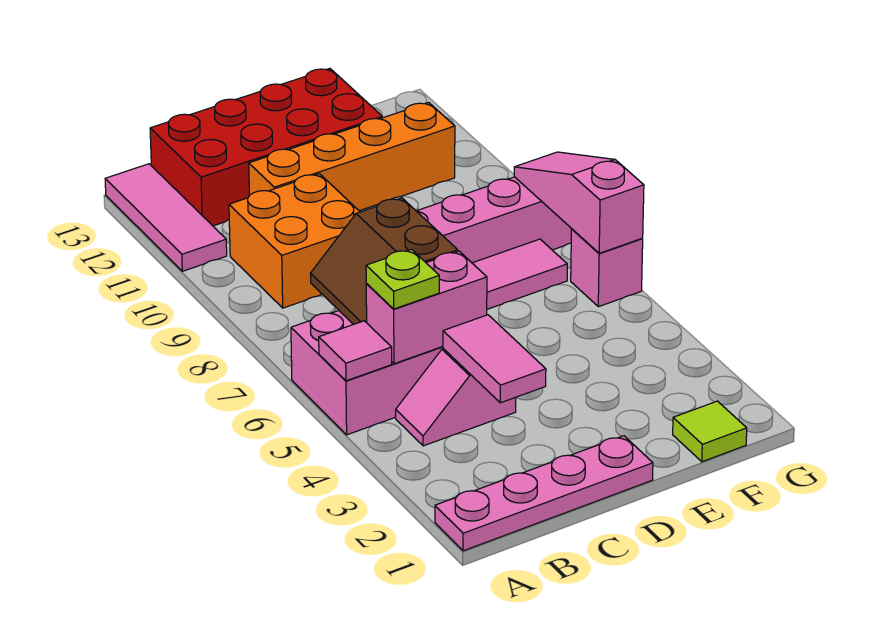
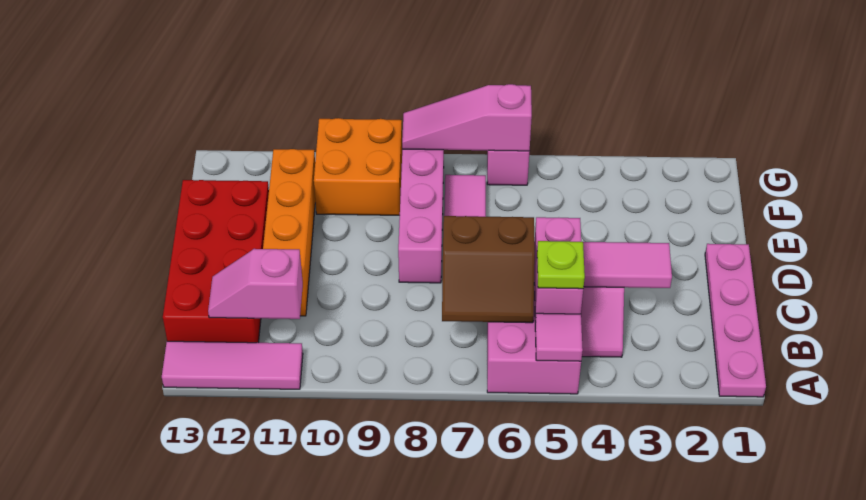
orange 2x2 brick [229,174,360,308] -> orange 2x2 brick moved to [314,118,402,215]
none -> pink 1x2 slope [208,249,303,319]
lime 1x1 tile [673,401,747,462] -> none

